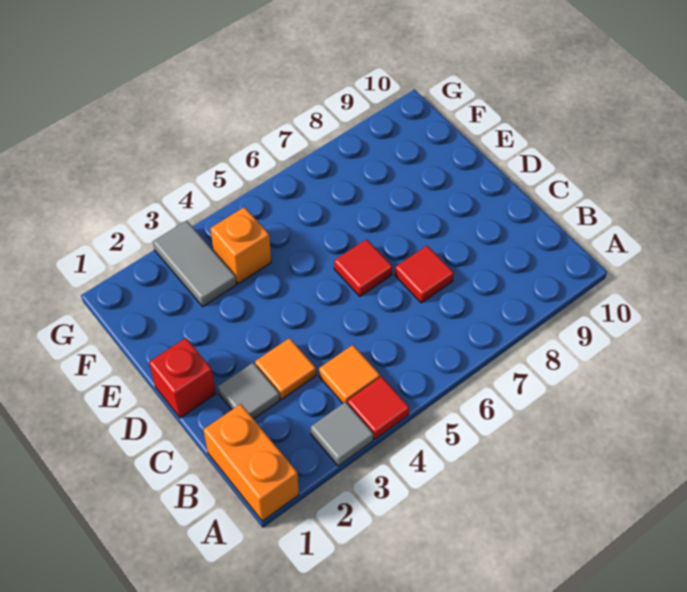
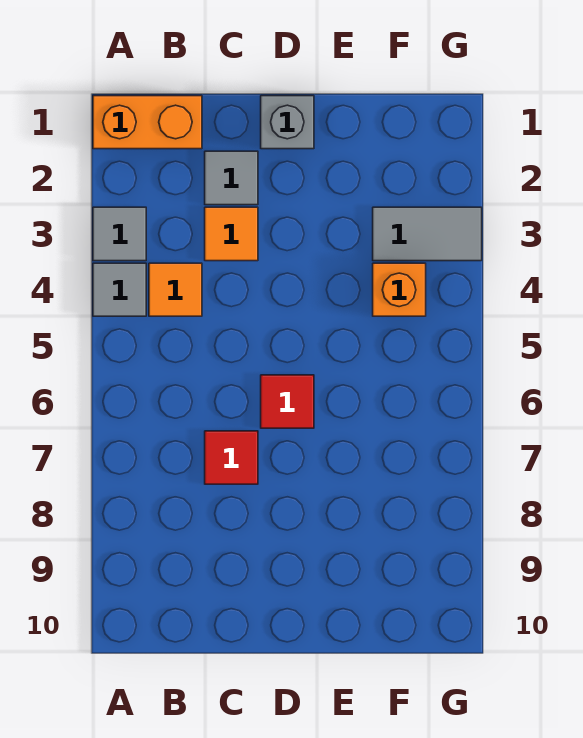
red 1x1 tile [347,377,409,439] -> grey 1x1 tile [93,263,146,316]
red 1x1 brick [149,338,216,418] -> grey 1x1 brick [261,96,314,149]

